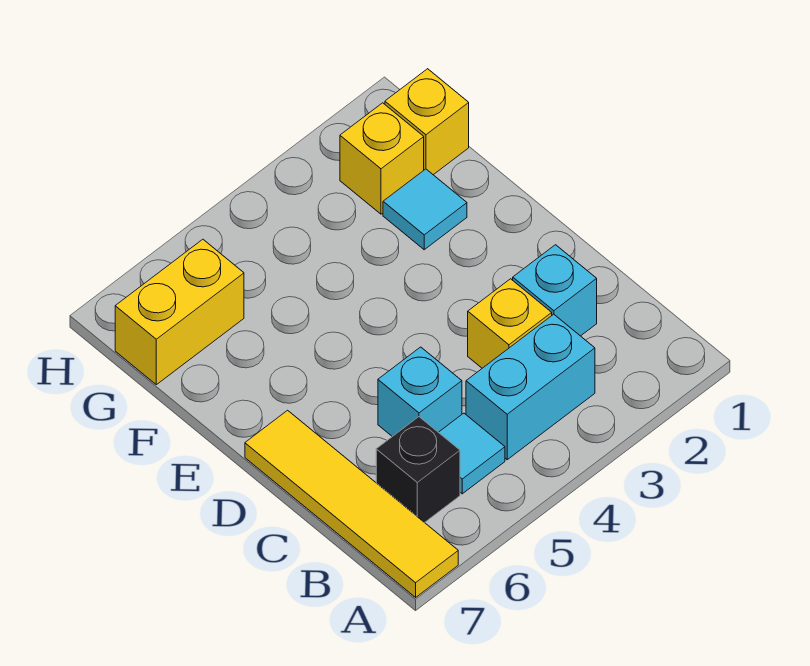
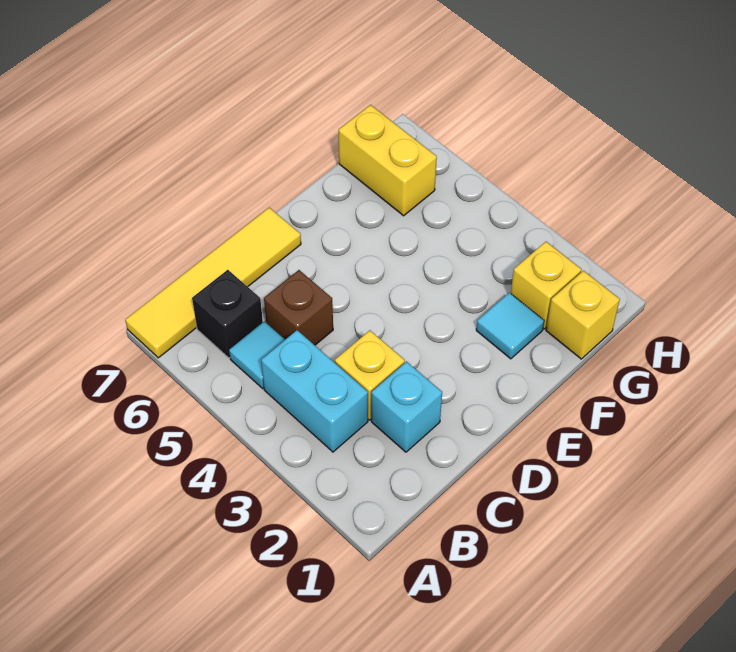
cyan 1x1 brick [378,347,462,437] -> brown 1x1 brick [264,270,333,345]

